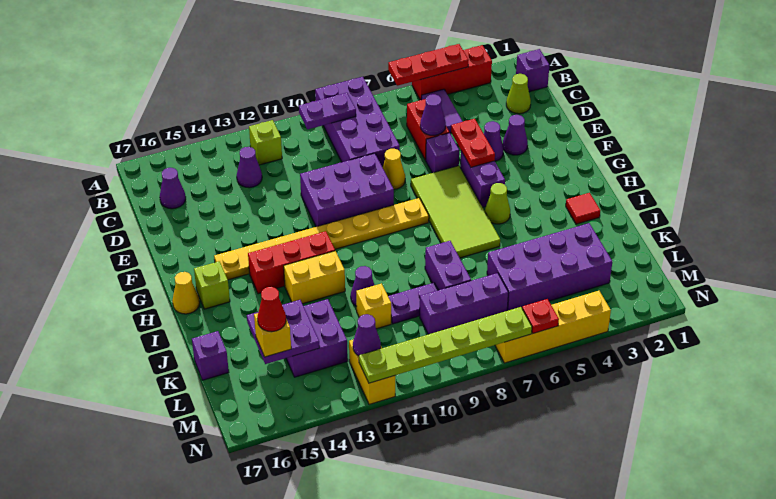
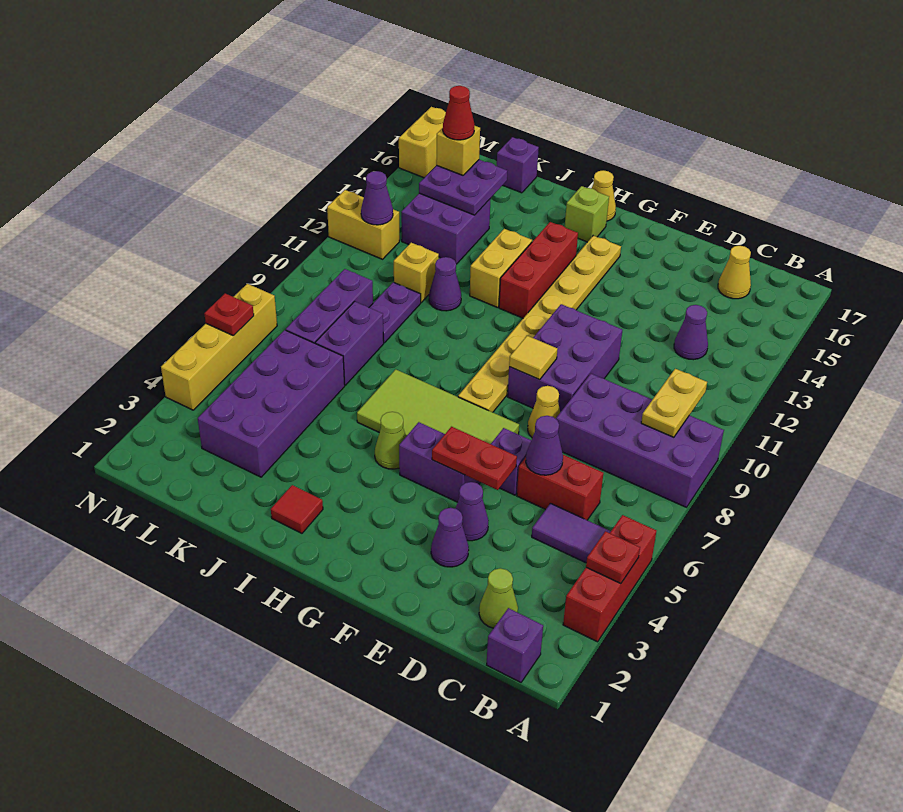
red 1x3 plate [388,44,469,86] -> red 1x1 plate [586,531,640,584]
purple 1x2 plate [299,93,356,129] -> yellow 1x2 plate [641,369,707,437]
lime 1x1 brick [249,120,282,165] -> none
purple 1x1 cone [160,168,186,209] -> yellow 1x1 cone [718,246,751,299]
none -> yellow 1x1 tile [509,336,558,380]
purple 1x2 brick [425,241,471,290] -> purple 1x2 brick turned to [315,301,384,385]
lime 1x6 plate [359,307,532,383] -> none
none -> yellow 1x2 brick [399,107,446,178]

